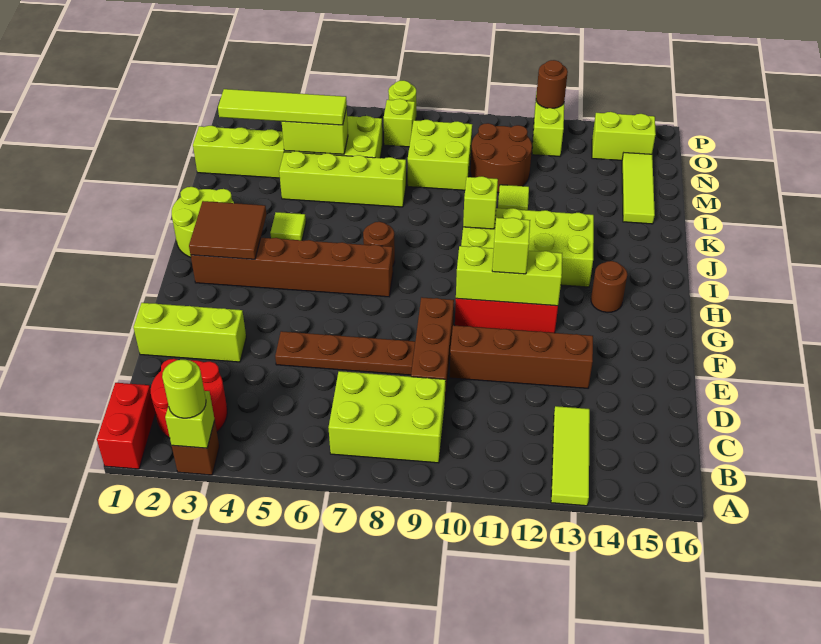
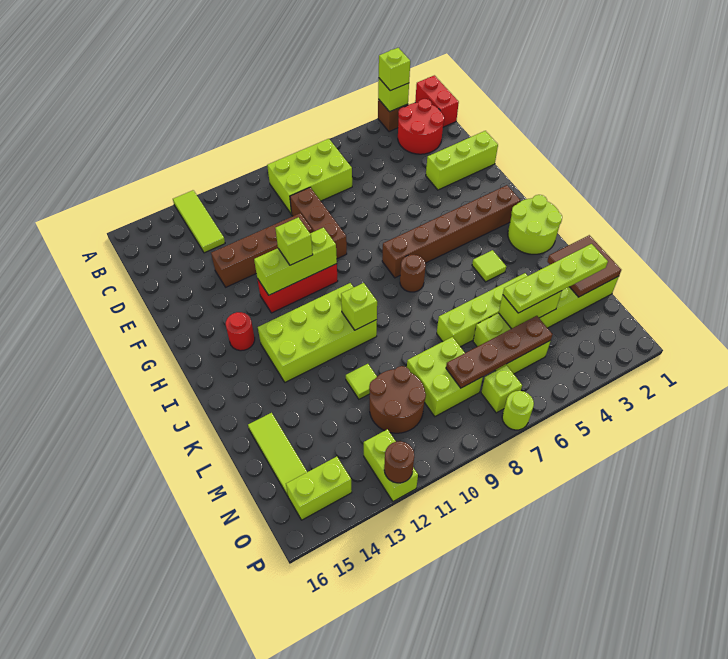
lime 1x1 round brick [162,360,206,418] -> lime 1x1 brick [379,48,410,91]
brown 1x4 plate [275,331,415,375] -> brown 1x4 plate moved to [446,316,553,388]
brown 2x2 tile [189,201,266,259] -> brown 2x2 tile moved to [547,235,621,297]
brown 1x1 round brick [591,261,627,312] -> red 1x1 round brick [226,312,255,351]
lime 1x4 tile [218,89,347,125] -> lime 1x4 plate [503,244,608,313]

